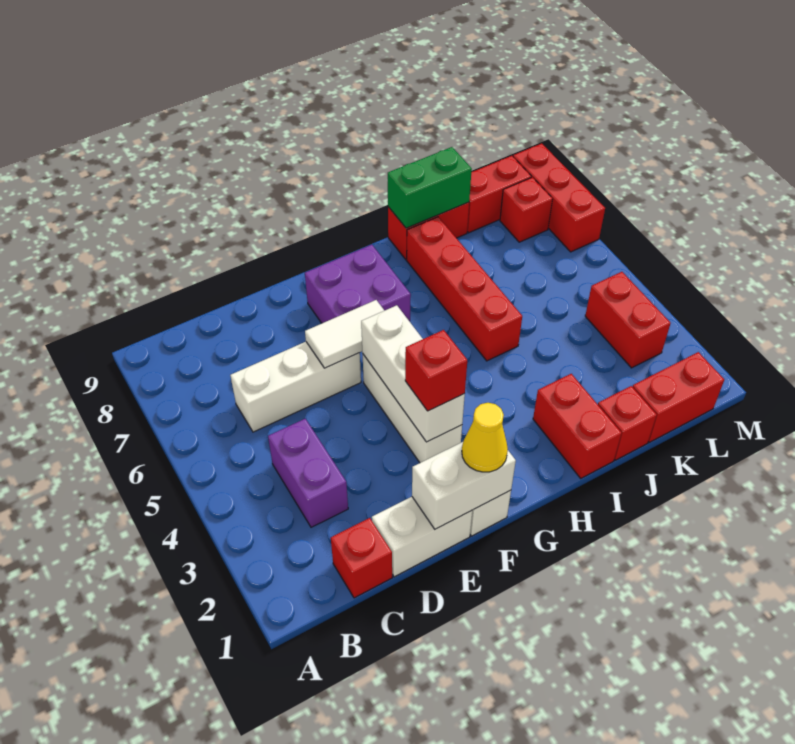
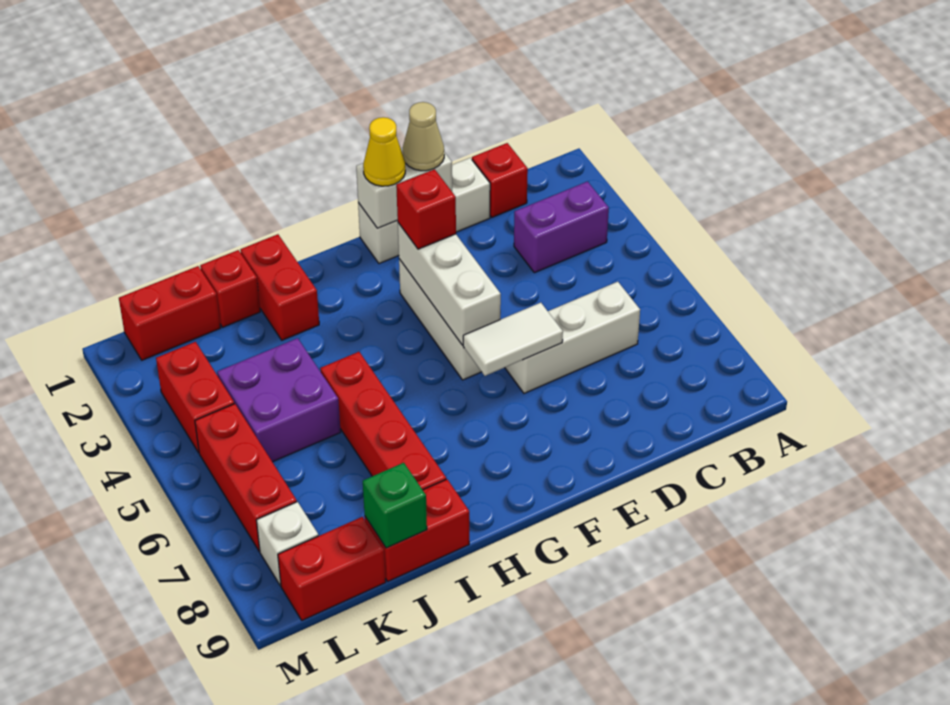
purple 1x2 brick [268,419,348,527] -> purple 1x2 brick turned to [514,182,609,273]
none -> tan 1x1 cone [403,102,444,171]
purple 2x2 brick [305,245,411,323] -> purple 2x2 brick moved to [217,338,341,462]
green 1x2 brick [388,147,472,228] -> green 1x1 brick [363,463,427,548]
red 1x1 brick [500,177,553,242] -> white 1x1 brick [256,502,318,586]
red 1x3 brick [513,143,605,252] -> red 1x3 brick moved to [195,404,297,551]

